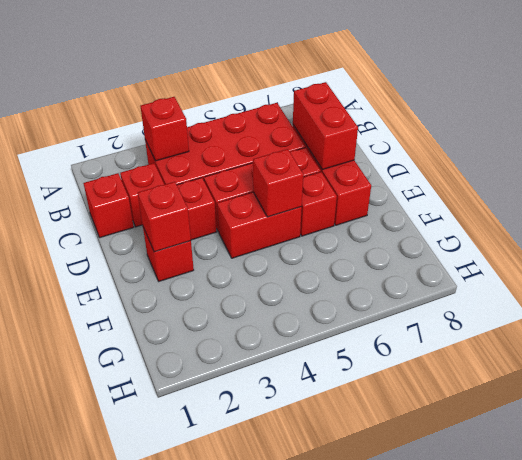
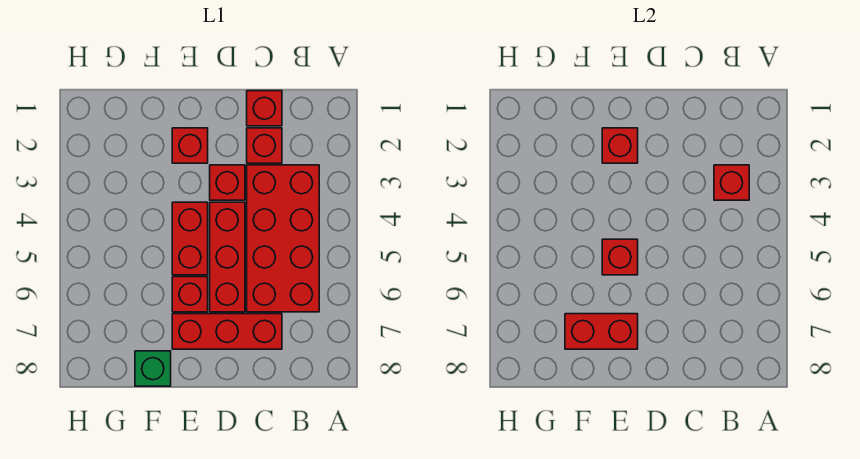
red 1x2 brick [293,82,358,170] -> red 1x2 brick moved to [565,314,638,349]
none -> green 1x1 brick [135,351,171,386]

